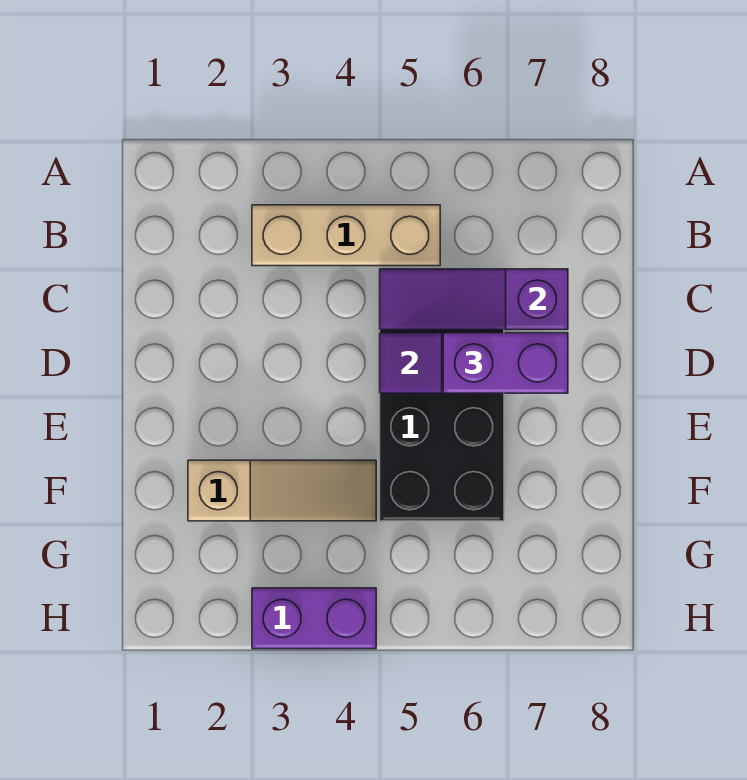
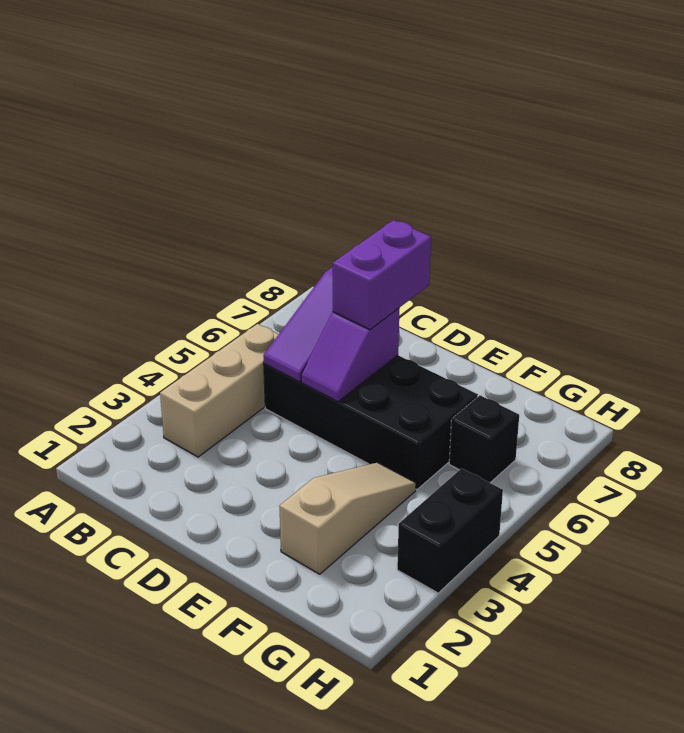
none -> black 1x1 brick [449,395,519,483]
purple 1x2 brick [252,588,376,649] -> black 1x2 brick [397,468,503,593]

